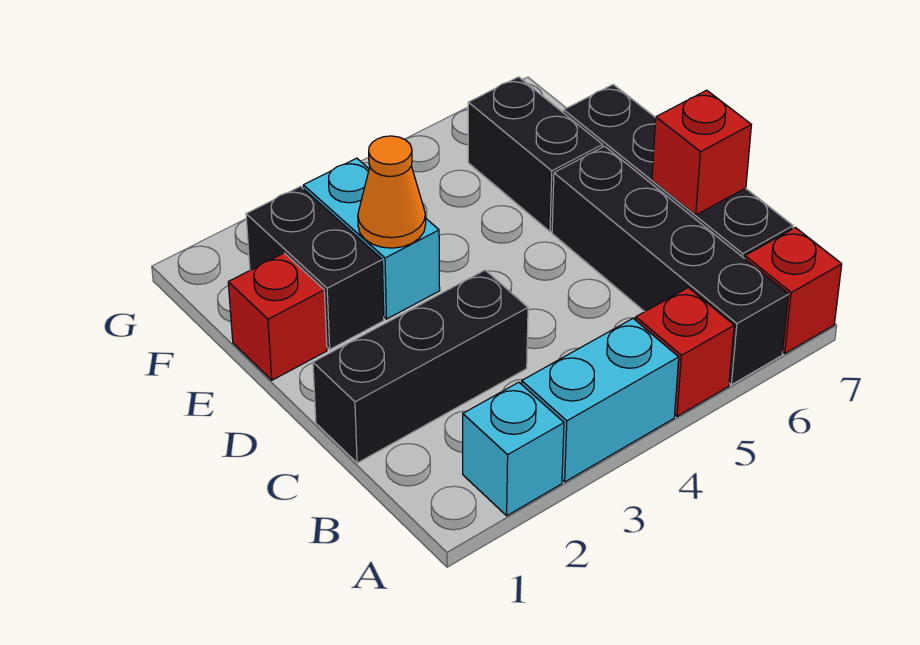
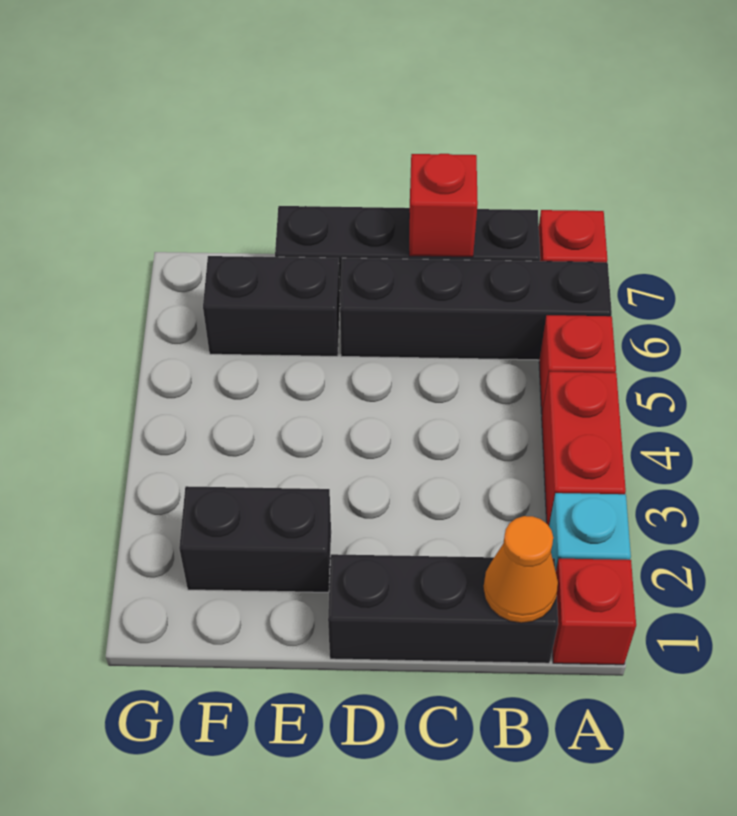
cyan 1x2 brick [522,319,679,482] -> red 1x2 brick [542,372,626,526]
black 1x3 brick [313,270,528,463] -> black 1x3 brick turned to [328,554,558,663]
red 1x1 brick [228,253,327,380] -> red 1x1 brick moved to [553,559,636,665]
cyan 1x2 brick [303,158,440,319] -> none
orange 1x1 cone [358,136,426,248] -> orange 1x1 cone moved to [483,516,558,623]

